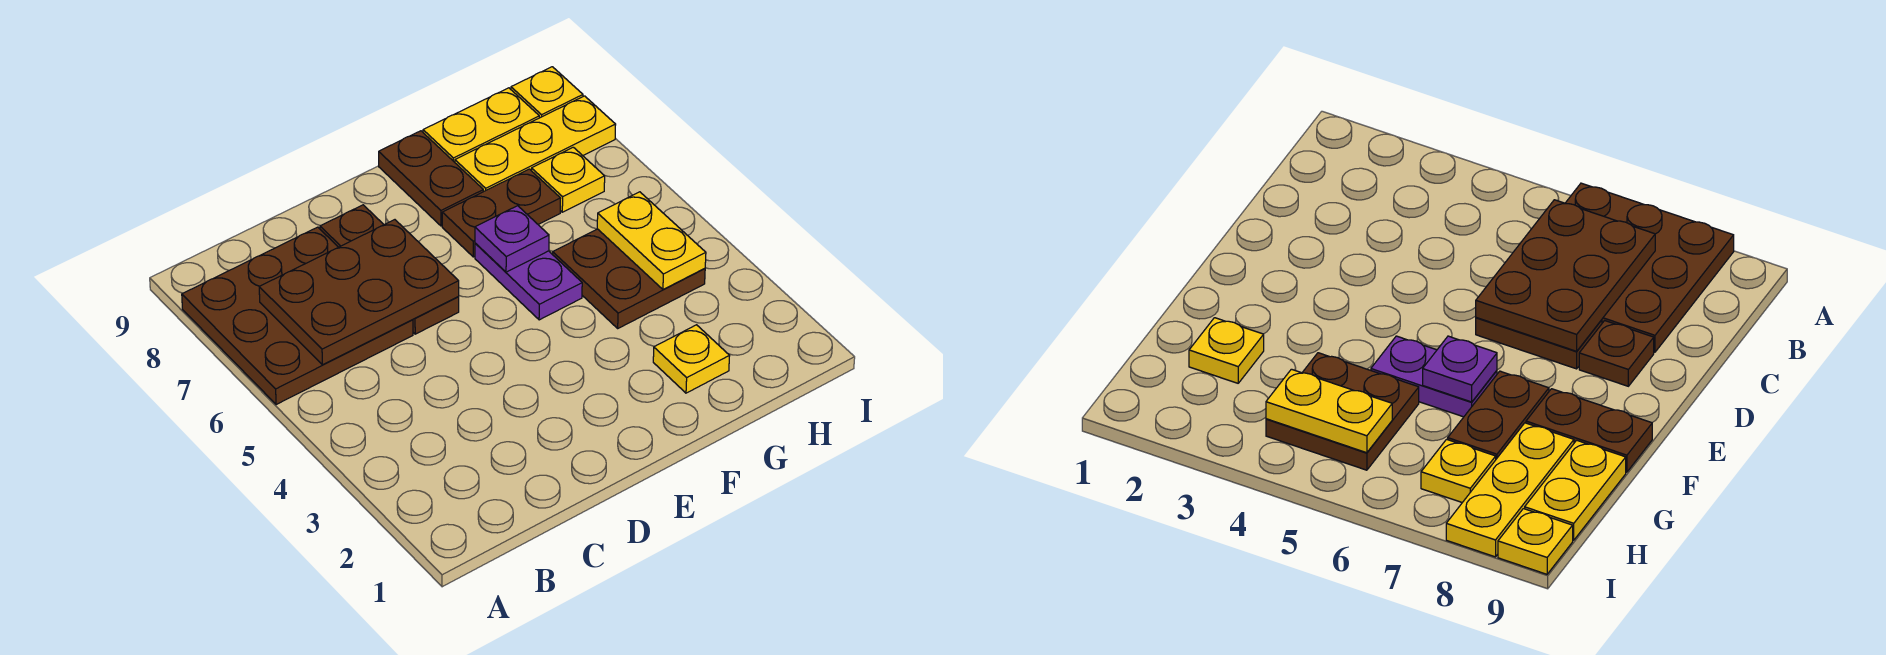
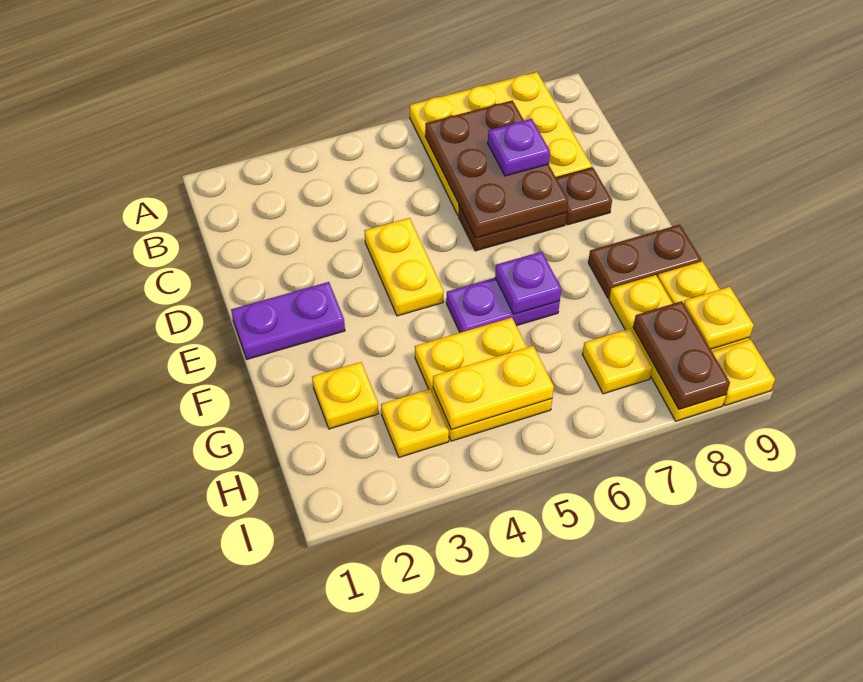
brown 3x3 plate [182,227,413,405] -> yellow 3x3 plate [410,72,592,215]
none -> purple 1x1 plate [488,119,550,176]
none -> yellow 1x2 plate [365,218,443,316]
none -> purple 1x2 plate [231,282,345,359]
brown 1x2 plate [442,169,561,257] -> brown 1x2 plate moved to [633,301,730,409]
brown 2x2 plate [553,229,705,328] -> yellow 2x2 plate [415,318,552,441]
none -> yellow 1x1 plate [381,389,449,457]
none -> yellow 1x1 plate [683,287,754,349]

